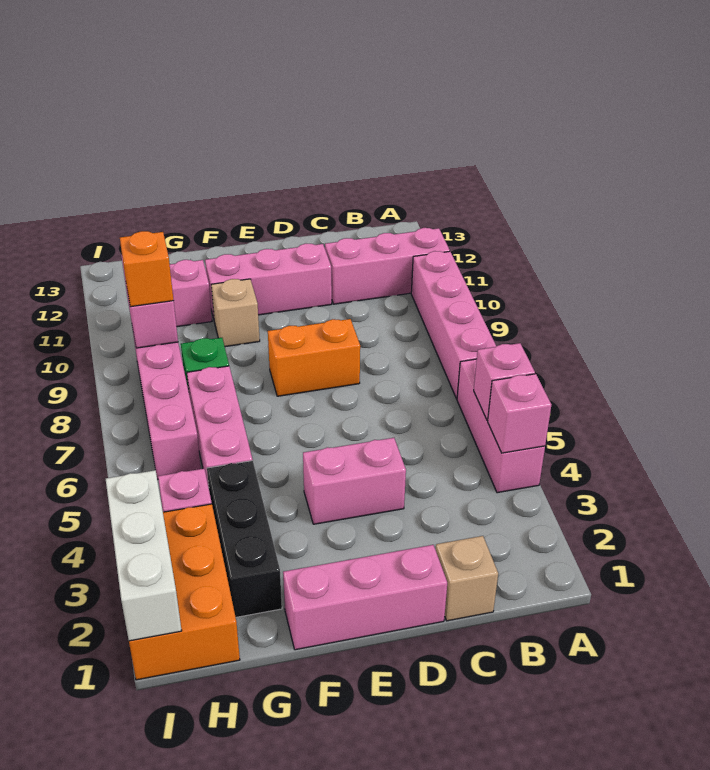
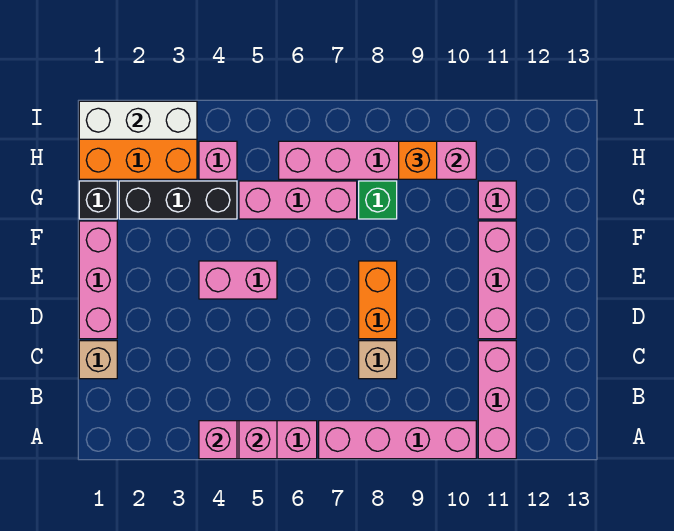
pink 1x2 brick [303,438,406,524] -> pink 1x2 brick turned to [199,261,277,299]
tan 1x1 brick [211,279,260,347] -> tan 1x1 brick moved to [359,341,397,379]
none -> black 1x1 brick [79,181,117,219]

